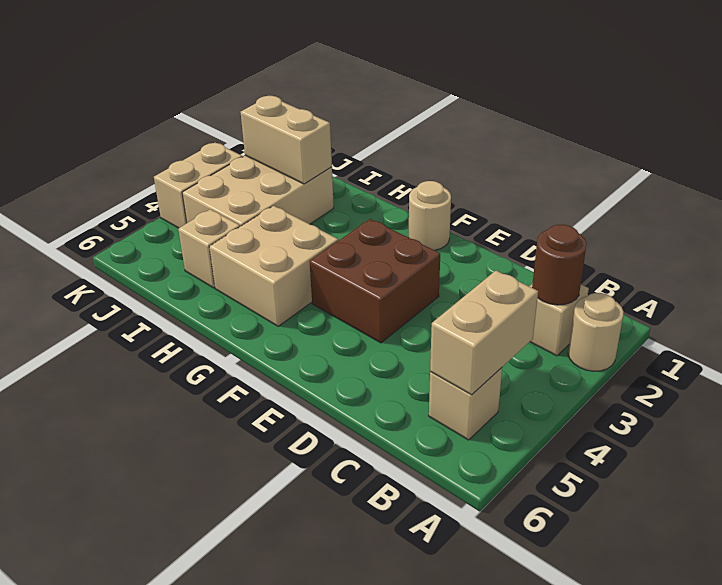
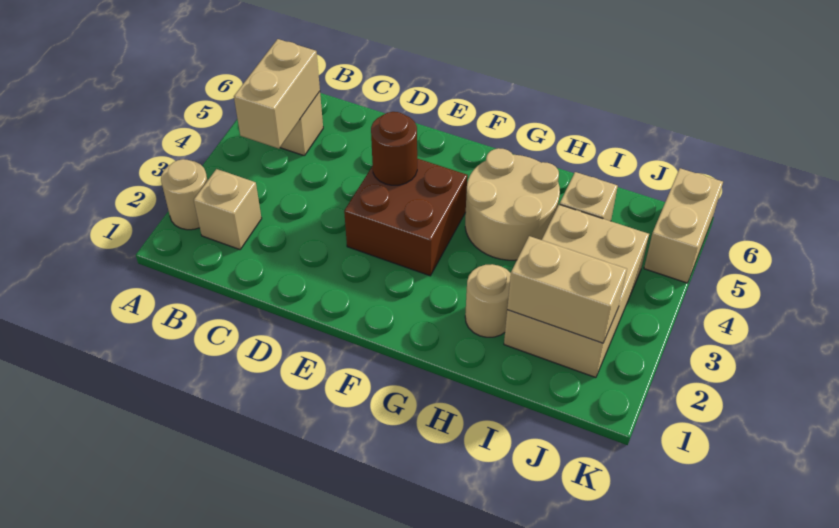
brown 1x1 round brick [532,225,587,305] -> brown 1x1 round brick moved to [371,112,417,185]
tan 1x1 round brick [409,181,451,250] -> tan 1x1 round brick moved to [465,264,511,337]
tan 2x2 brick [209,206,338,326] -> tan 2x2 round brick [465,148,560,260]
tan 1x2 brick [154,143,242,228] -> tan 1x2 brick moved to [644,168,723,283]

